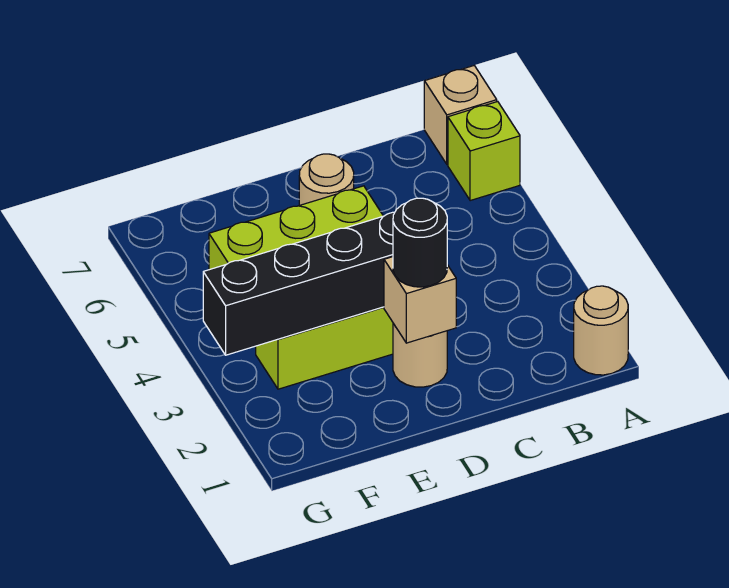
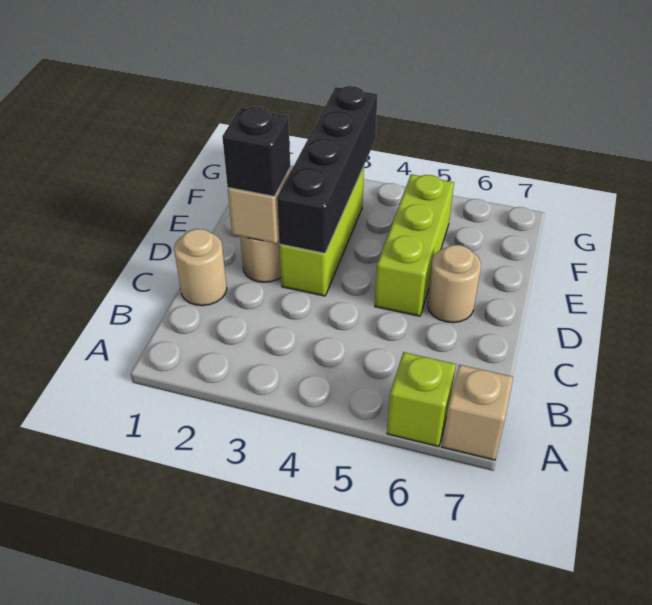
tan 1x1 round brick [574,286,628,375] -> tan 1x1 round brick moved to [174,229,227,306]
black 1x1 round brick [393,198,447,287] -> black 1x1 brick [222,107,290,196]

